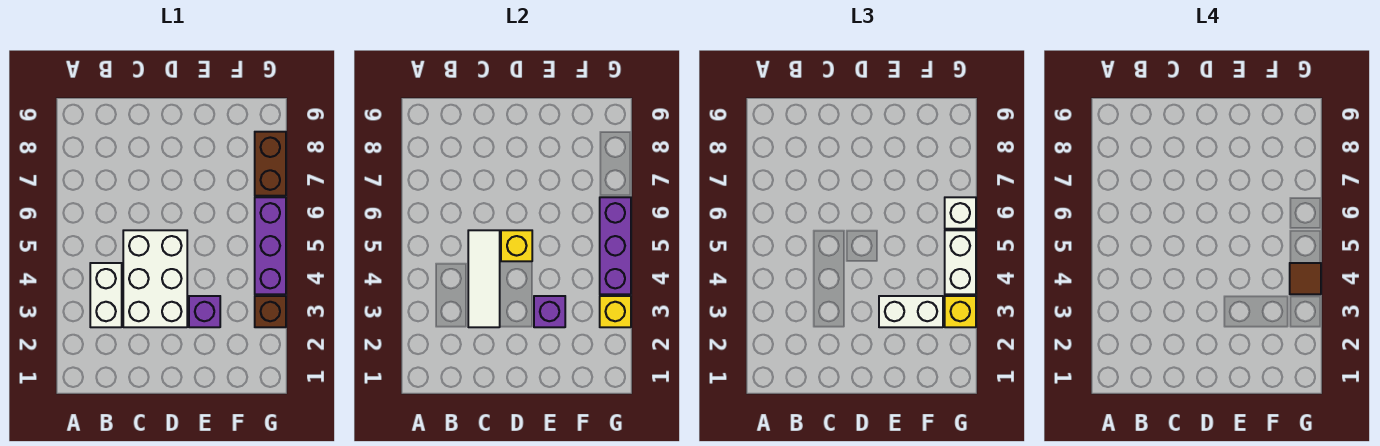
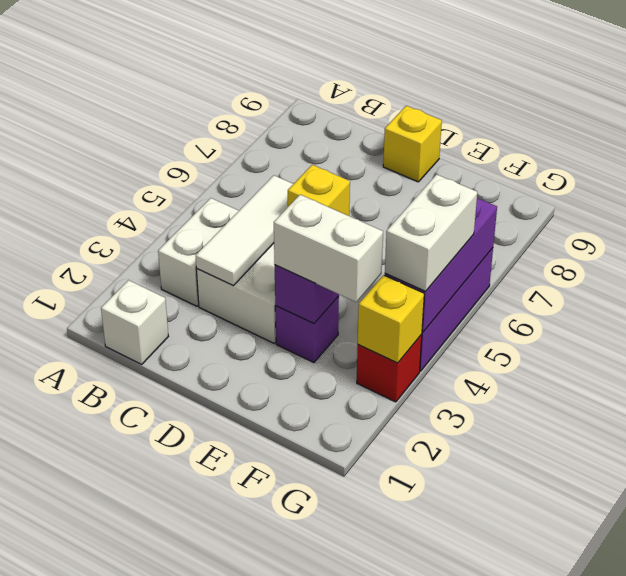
brown 1x1 brick [255,296,286,327] -> red 1x1 brick [357,335,422,402]
yellow 1x1 brick [945,296,976,327] -> yellow 1x1 brick moved to [383,106,442,182]
brown 1x1 tile [1290,263,1321,294] -> none
white 1x1 brick [945,197,976,229] -> white 1x1 brick moved to [101,280,168,364]
brown 1x2 brick [255,132,286,196] -> none

